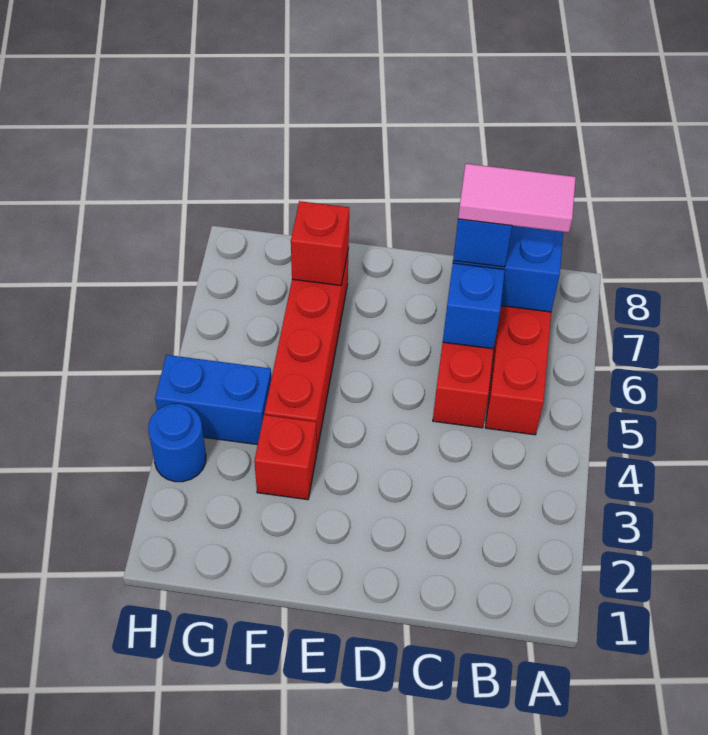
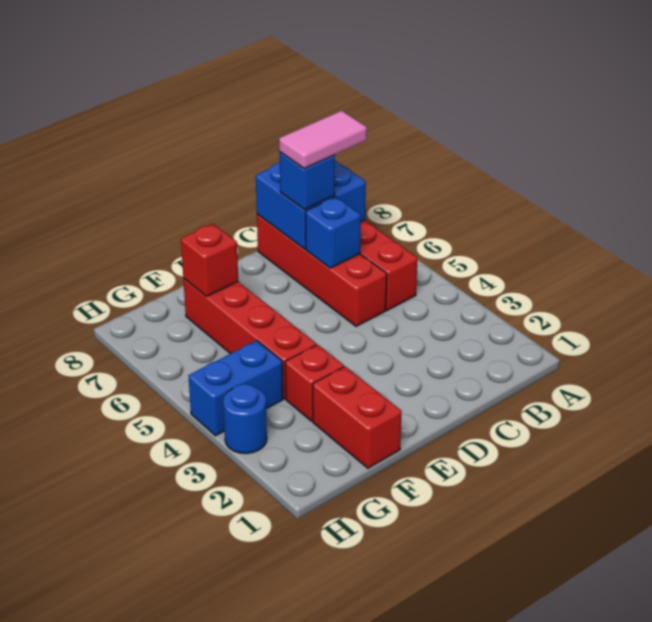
none -> red 1x2 brick [313,366,402,468]

